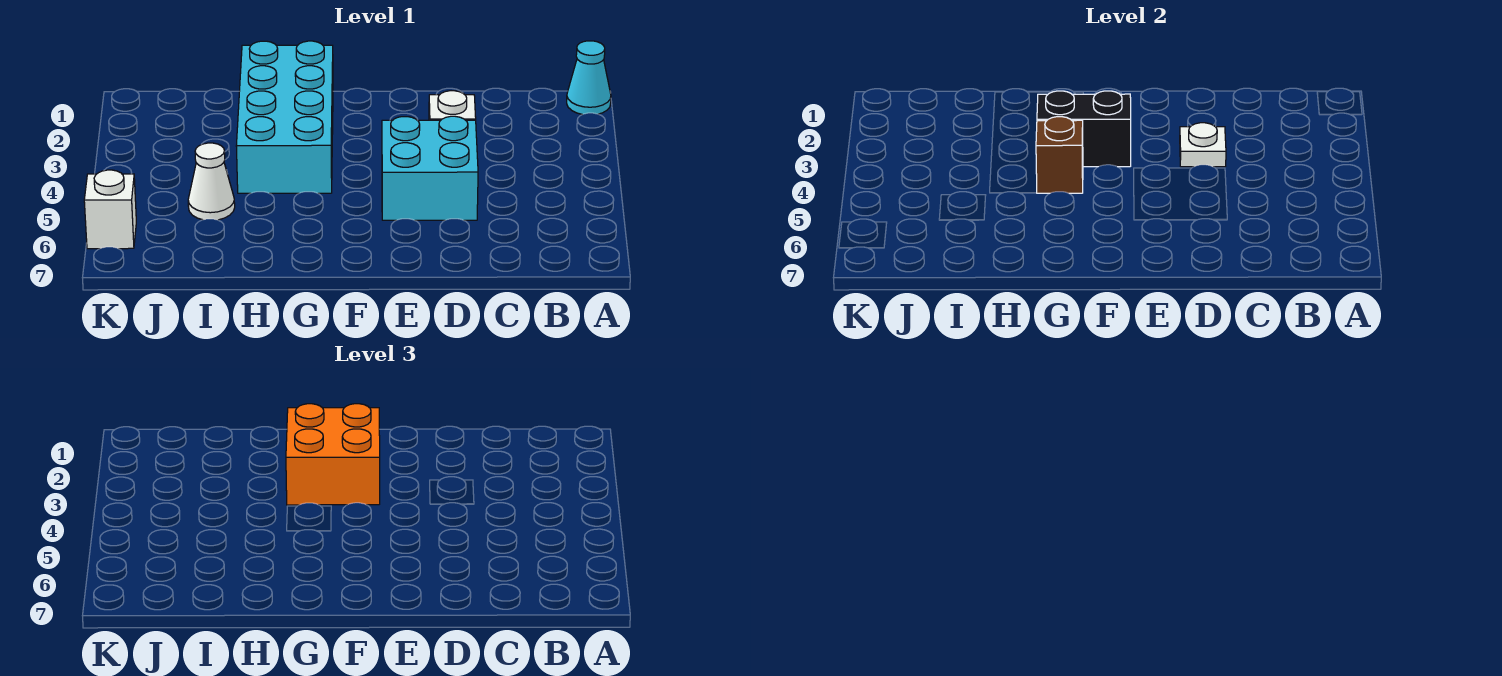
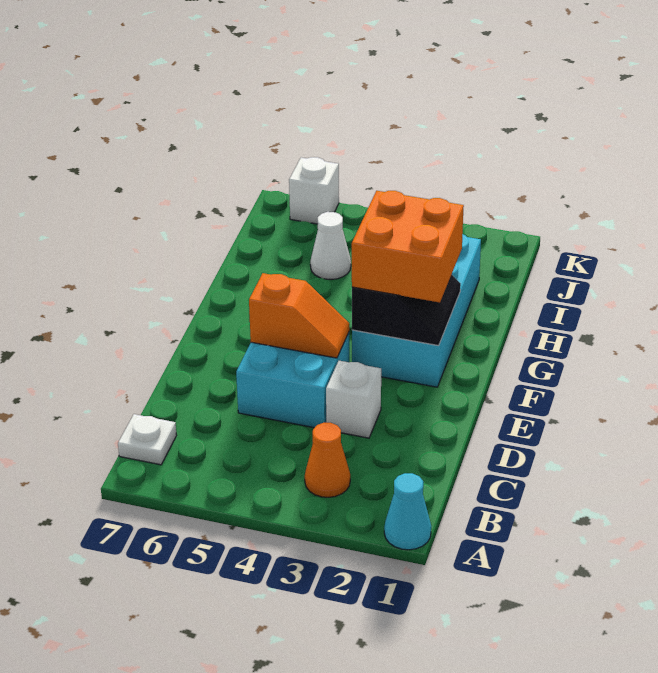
none -> orange 1x1 cone [305,423,350,497]
white 1x1 plate [1180,123,1226,167] -> white 1x1 plate moved to [118,414,177,465]
none -> orange 1x2 slope [249,273,349,358]
cyan 2x4 brick [236,41,333,193] -> cyan 2x4 brick turned to [352,234,481,387]
brown 1x1 brick [1036,117,1083,193] -> none

